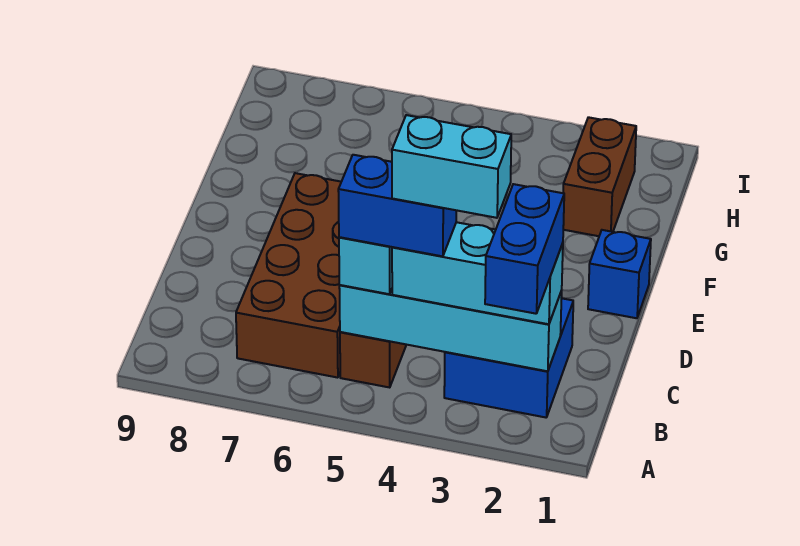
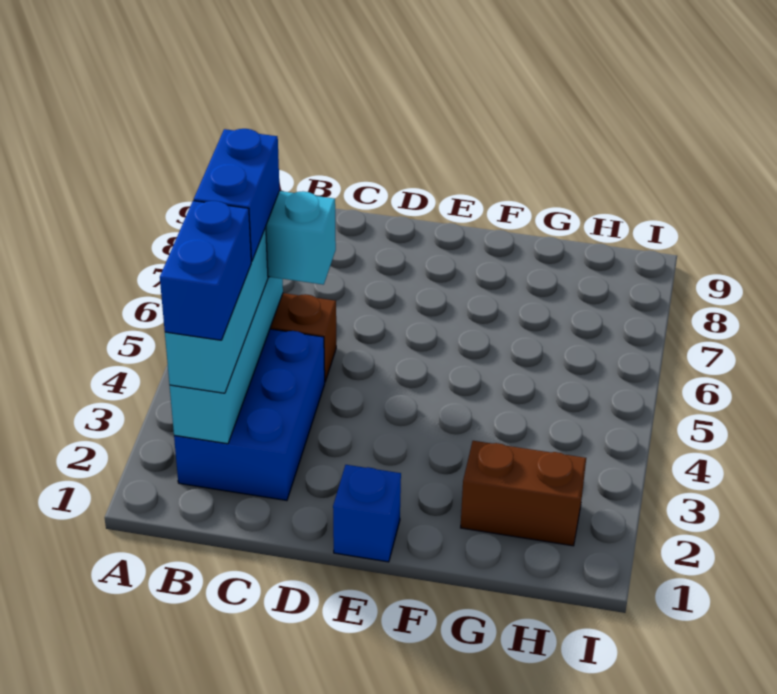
blue 1x2 brick [485,184,564,314] -> blue 1x2 brick turned to [160,201,251,340]
blue 2x2 brick [444,298,573,417] -> blue 2x3 brick [174,329,325,501]
cyan 1x2 brick [392,115,511,218] -> none
brown 2x4 brick [236,173,341,378] -> none

